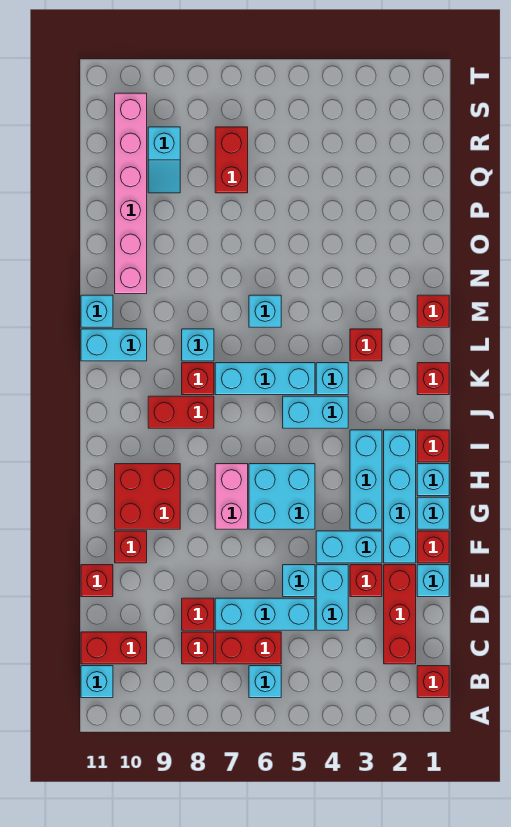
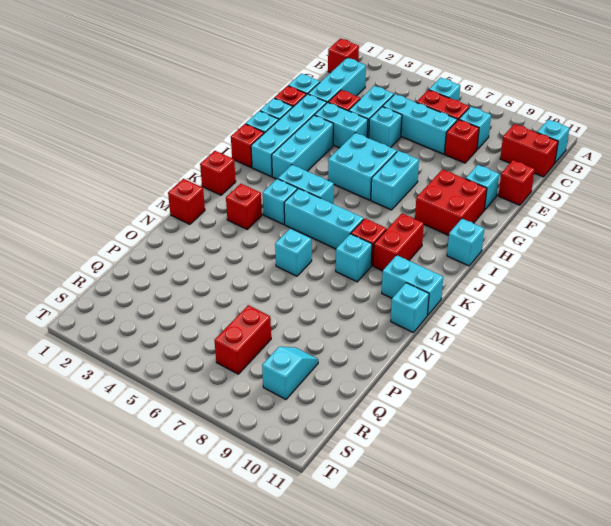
red 1x3 brick [384,565,416,664] -> cyan 1x3 brick [308,58,366,102]
red 1x1 brick [182,632,214,664] -> cyan 1x1 brick [459,107,491,149]
red 1x1 brick [115,531,147,563] -> cyan 1x1 brick [466,165,499,210]
pink 1x2 brick [215,464,248,529] -> cyan 1x2 brick [371,151,419,210]
none -> cyan 1x1 brick [447,219,484,266]
red 1x2 brick [148,396,214,428] -> red 1x2 brick turned to [373,213,424,271]
pink 1x6 brick [115,93,147,294] -> none

